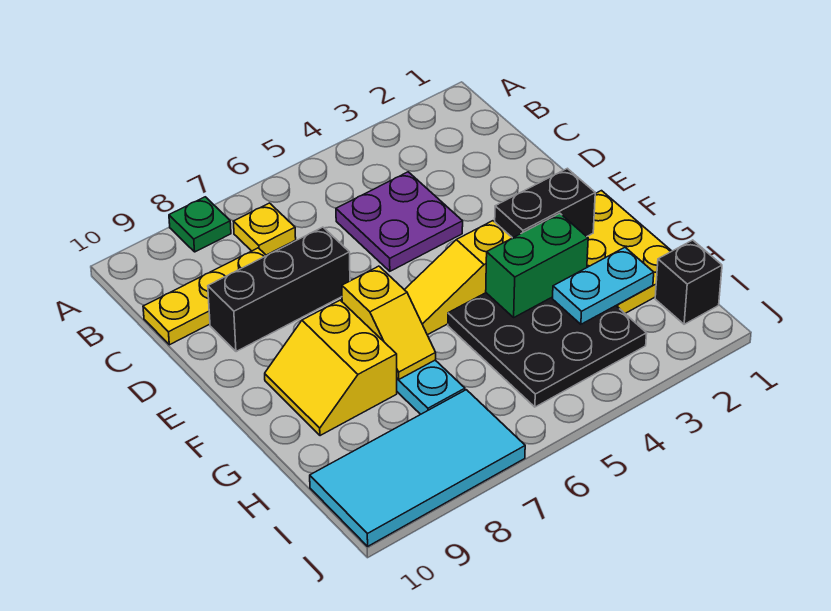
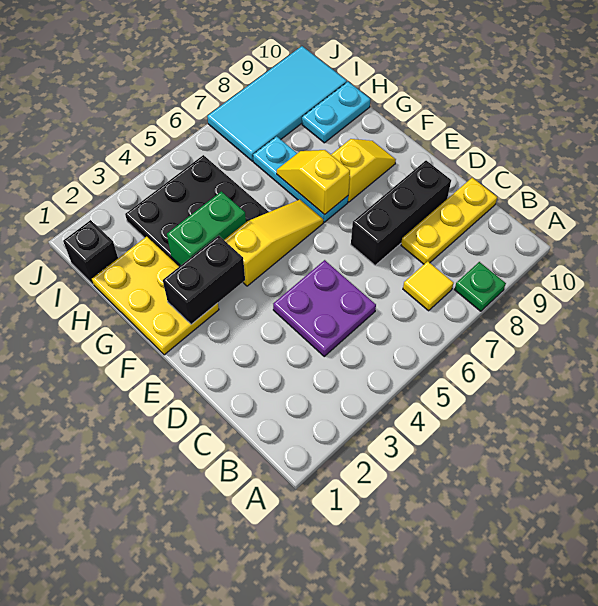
yellow 1x1 plate [233,203,296,255] -> yellow 1x1 tile [403,261,454,311]
yellow 2x2 slope [265,300,397,436] -> yellow 1x2 slope [331,139,396,202]
cyan 1x2 plate [553,247,654,324] -> cyan 1x2 plate moved to [302,82,370,143]

